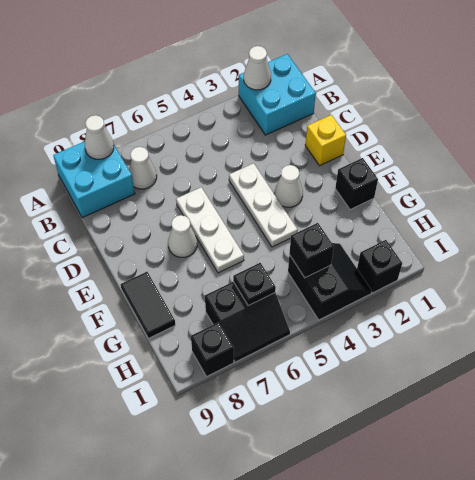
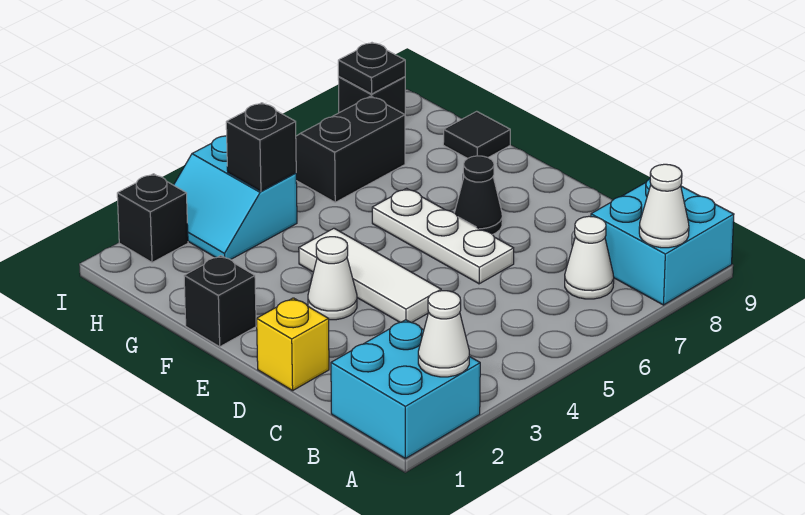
white 1x3 plate [229,163,297,247] -> white 1x3 tile [299,228,441,323]
white 1x1 cone [168,215,197,257] -> black 1x1 cone [455,156,502,235]
black 1x2 tile [120,272,175,338] -> black 1x1 tile [443,111,510,159]
black 2x2 slope [288,243,372,320] -> cyan 2x2 slope [174,135,297,260]
black 1x1 plate [233,263,276,305] -> black 1x1 plate moved to [338,43,405,94]

